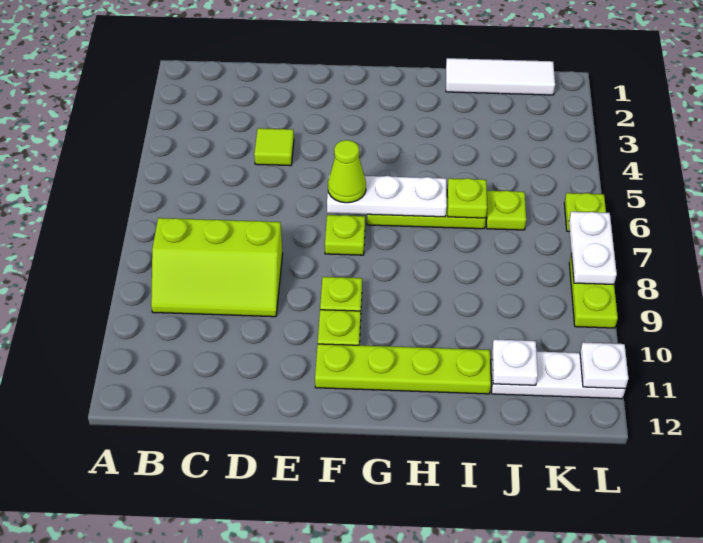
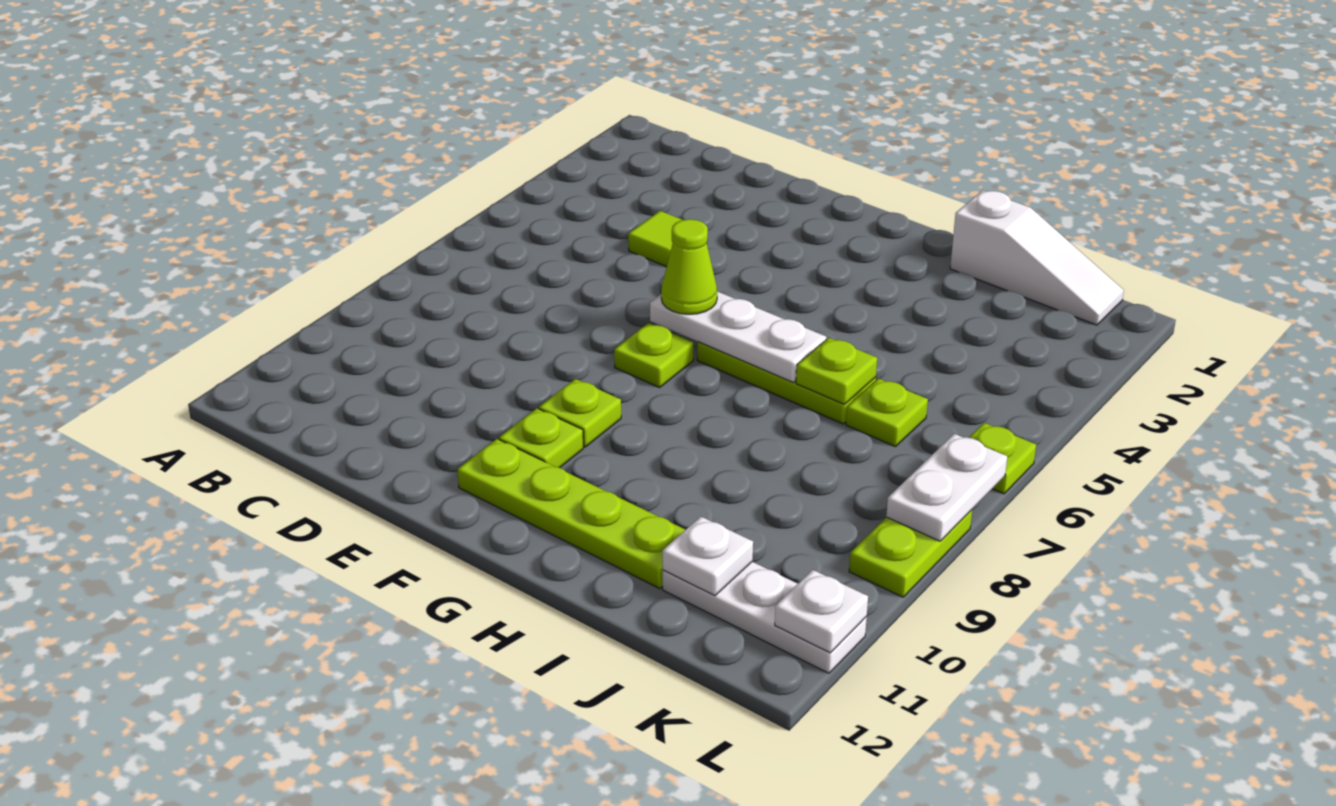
lime 2x3 slope [151,218,283,317] -> none
white 1x3 tile [446,58,555,95] -> white 1x3 slope [950,190,1124,325]

